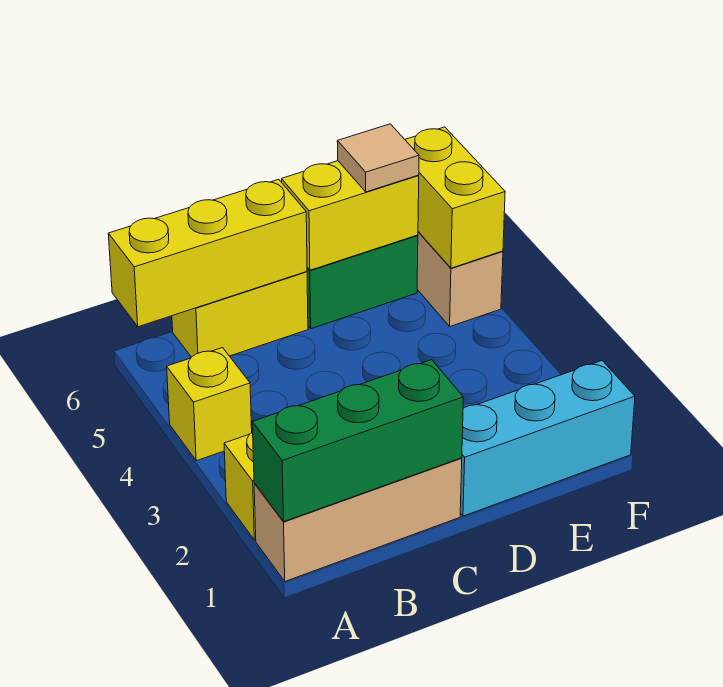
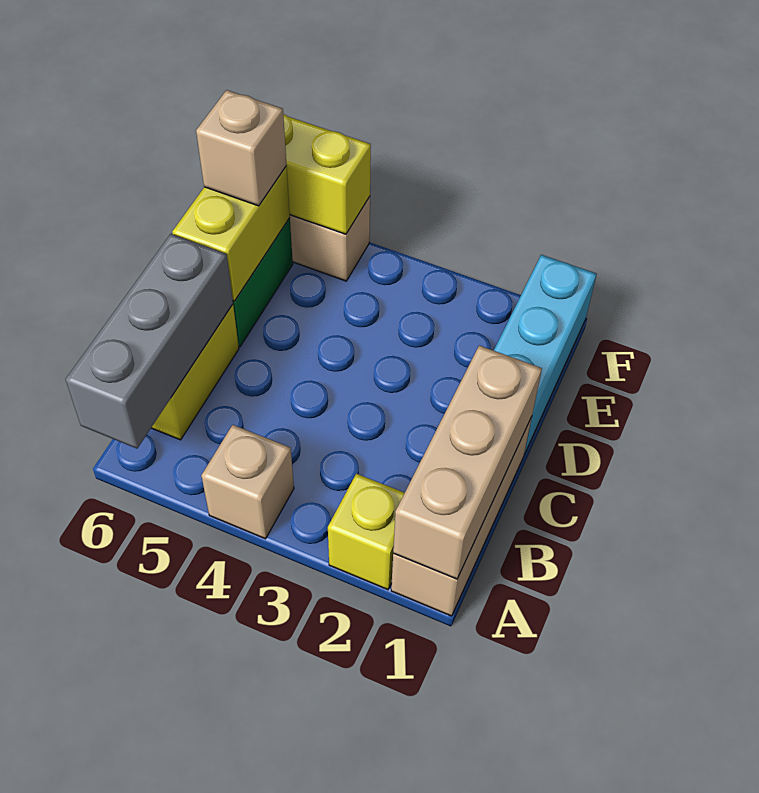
green 1x3 brick [252,360,463,521] -> tan 1x3 brick [393,346,542,579]
yellow 1x1 brick [167,348,252,461] -> tan 1x1 brick [201,425,294,539]
yellow 1x3 brick [108,179,307,327] -> grey 1x3 brick [66,234,233,449]
tan 1x1 tile [337,124,419,192] -> tan 1x1 brick [196,90,287,206]

